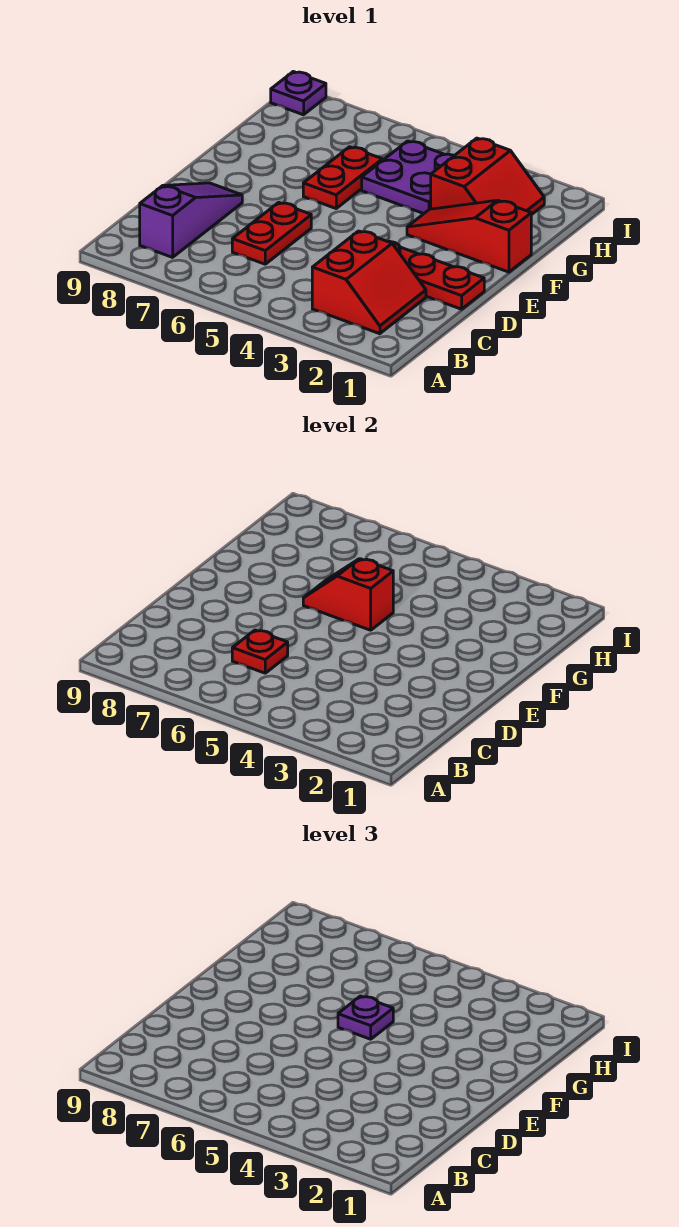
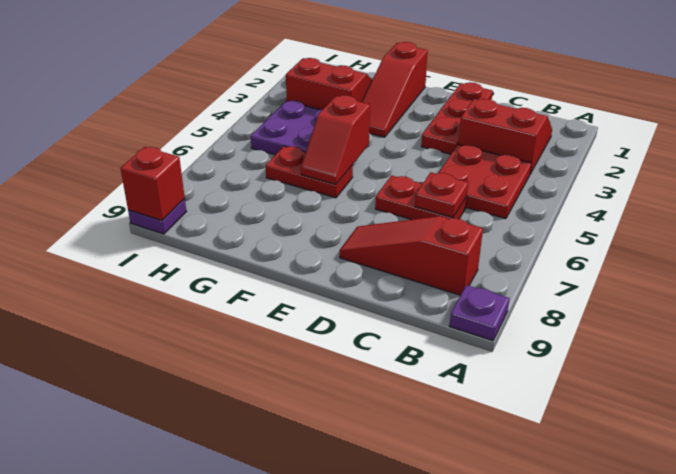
none -> red 2x2 plate [439,145,532,219]
purple 1x3 slope [140,183,242,257] -> red 1x3 slope [340,216,483,295]
purple 1x1 plate [338,996,393,1039] -> purple 1x1 plate moved to [449,285,510,341]
none -> red 1x1 brick [121,147,185,221]

